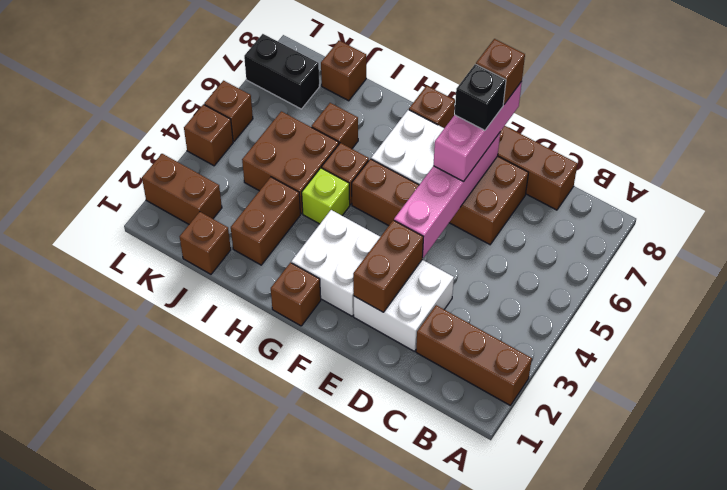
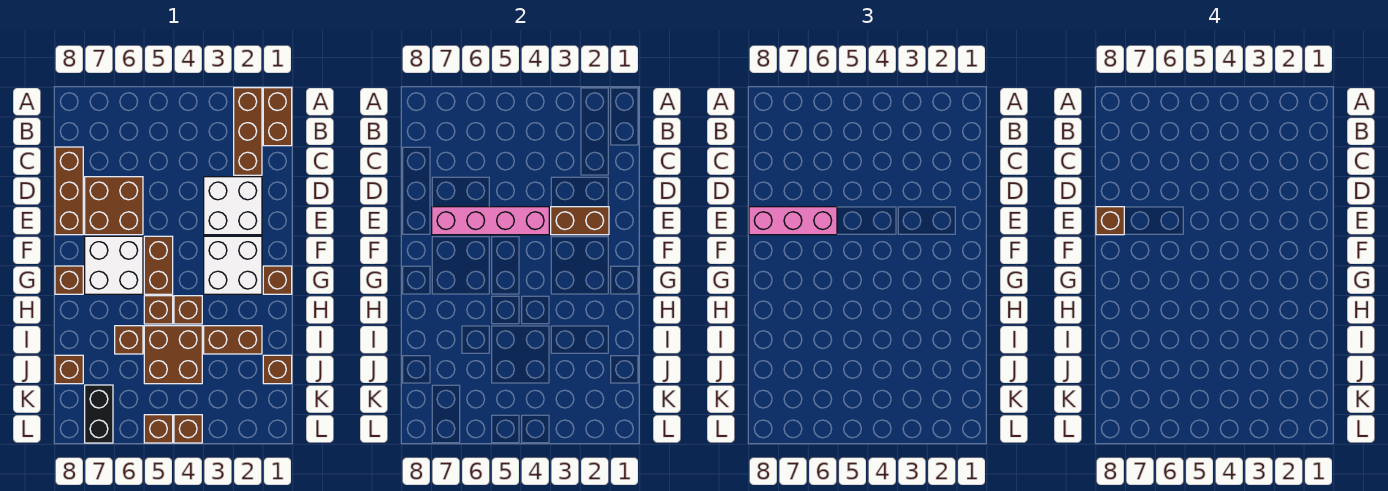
black 1x1 brick [455,64,506,130] -> none
lime 1x1 brick [302,168,350,224] -> brown 1x1 brick [174,296,202,324]
brown 1x2 brick [142,154,222,224] -> brown 1x2 brick moved to [263,88,292,146]

